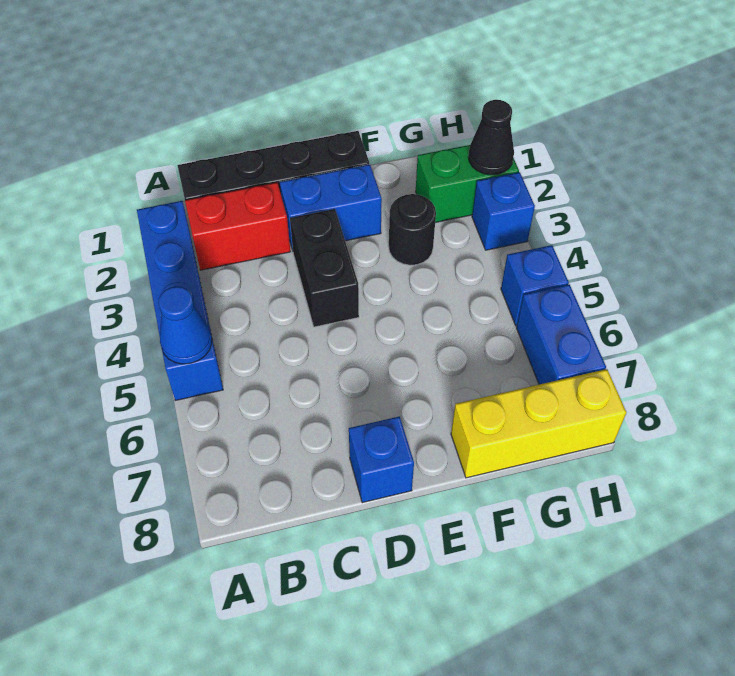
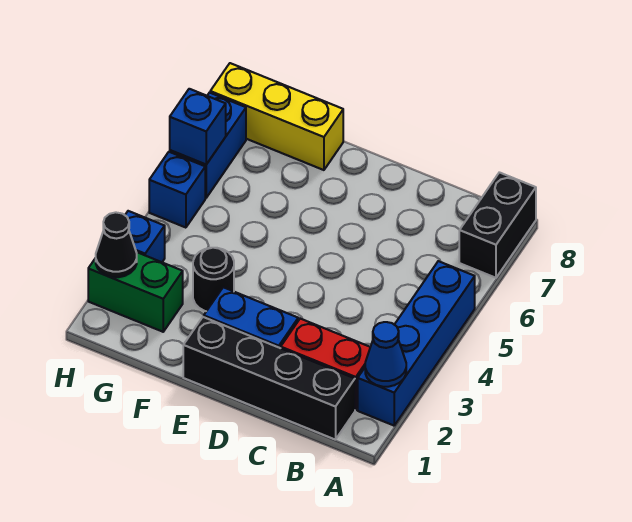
blue 1x1 cone [159,286,212,364] -> blue 1x1 cone moved to [365,322,406,387]
black 1x2 brick [290,209,359,327] -> black 1x2 brick moved to [459,172,536,278]
blue 1x1 brick [349,416,414,503] -> blue 1x1 brick moved to [170,89,226,165]

